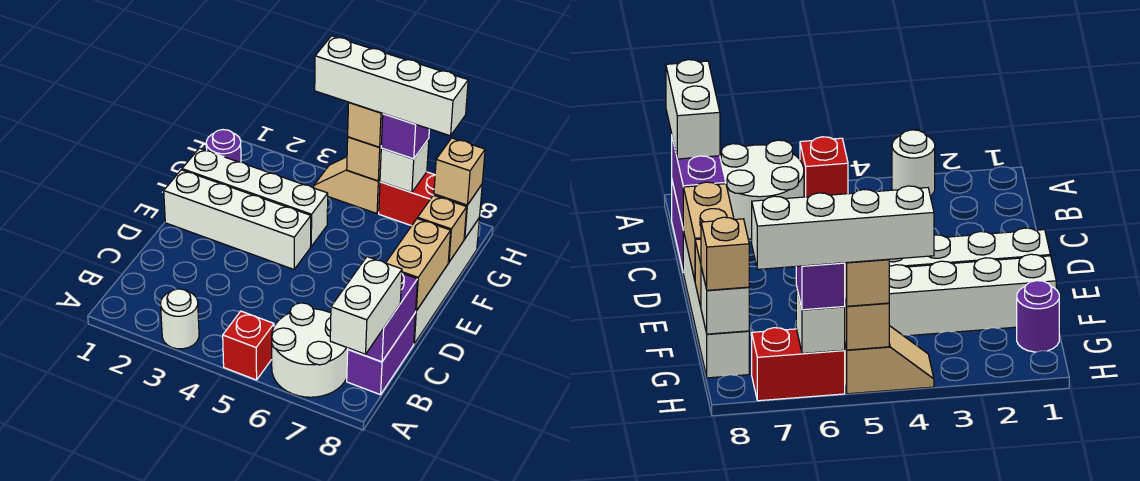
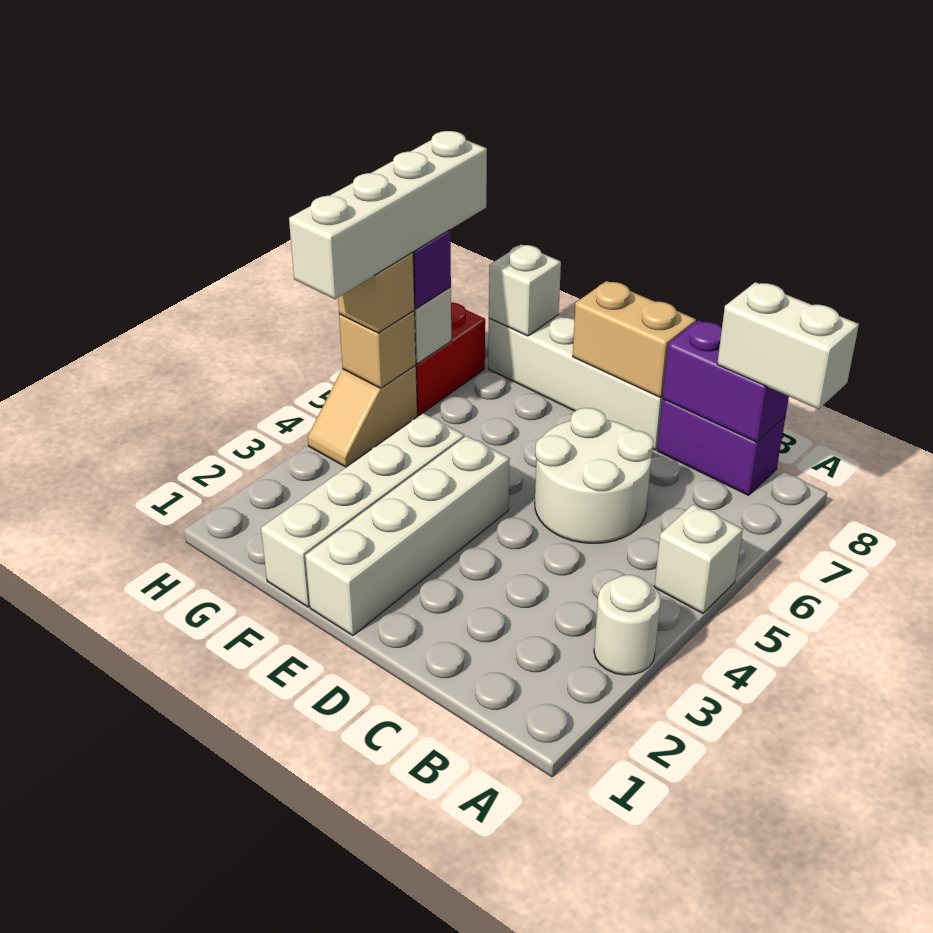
red 1x1 brick [223,311,274,380] -> white 1x1 brick [654,504,743,613]
white 2x2 round brick [272,303,348,397] -> white 2x2 round brick moved to [535,408,654,543]
tan 1x1 brick [418,195,467,262] -> none
purple 1x1 round brick [206,130,241,162] -> none
tan 1x1 brick [434,138,485,205] -> none

